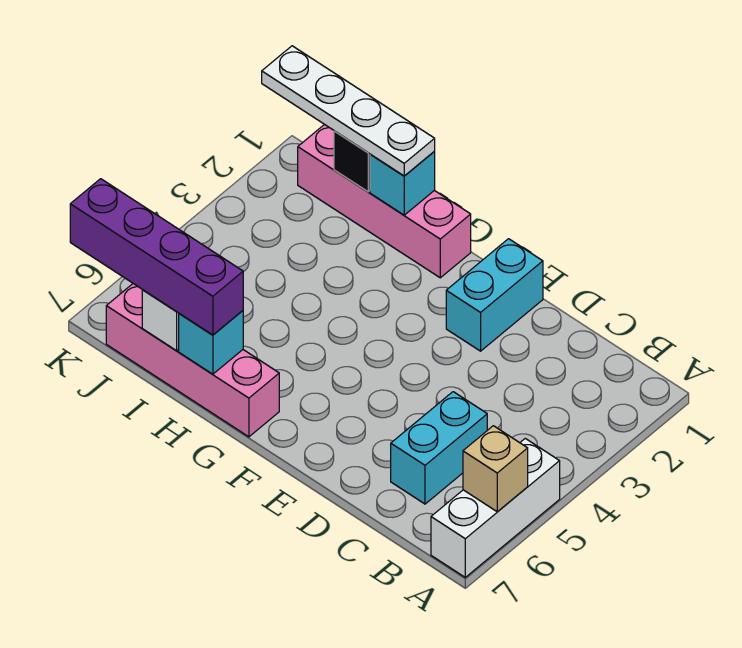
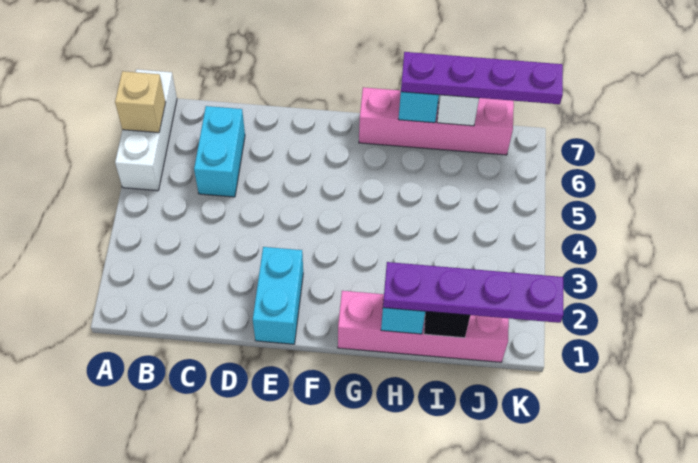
white 1x4 plate [262,46,435,176] -> purple 1x4 plate [383,262,563,323]
purple 1x4 brick [70,179,243,335] -> purple 1x4 plate [401,52,563,104]

